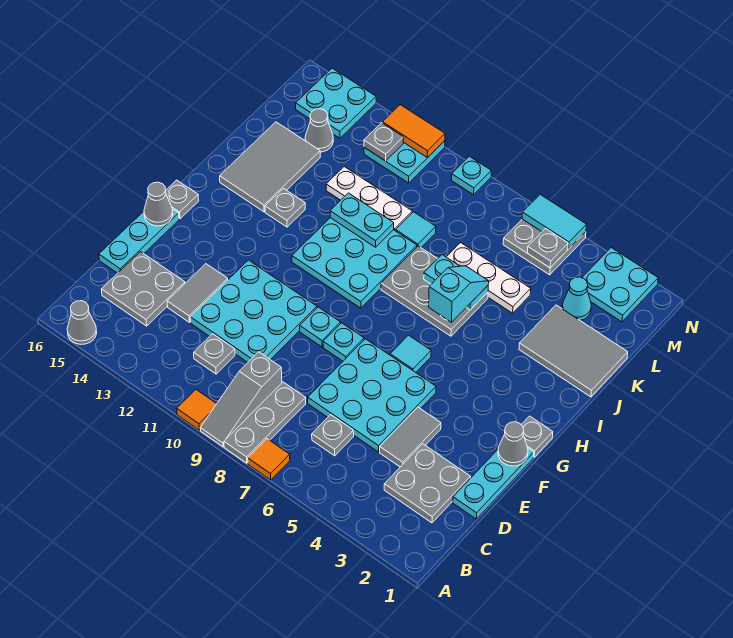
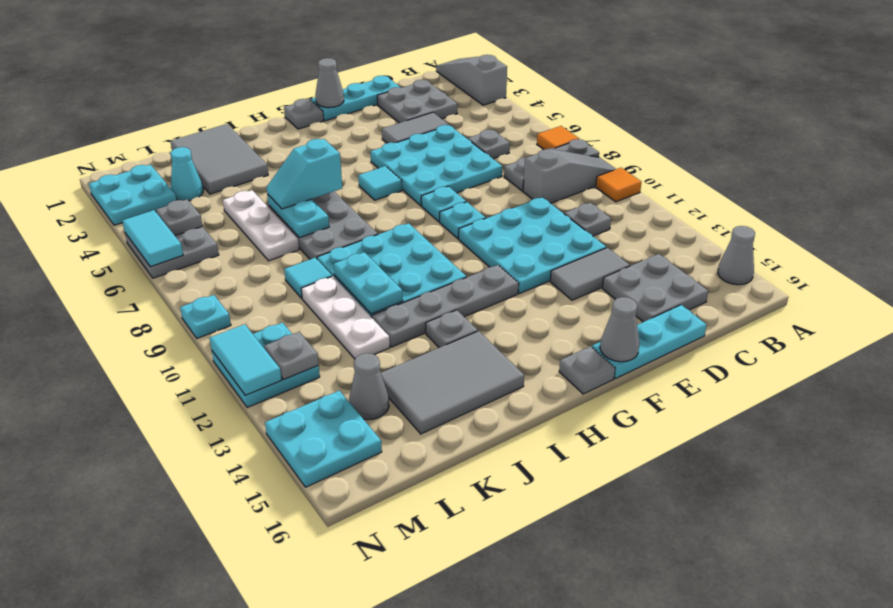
none -> grey 1x3 slope [436,55,507,105]
none -> grey 1x4 plate [372,265,519,347]
orange 1x2 tile [383,105,445,158] -> cyan 1x2 tile [210,324,281,395]

